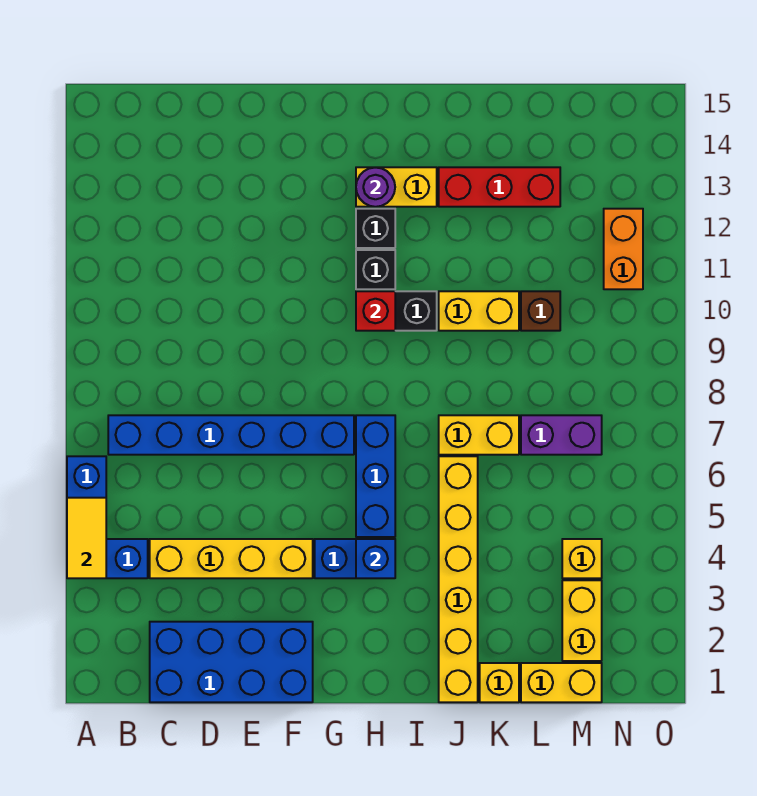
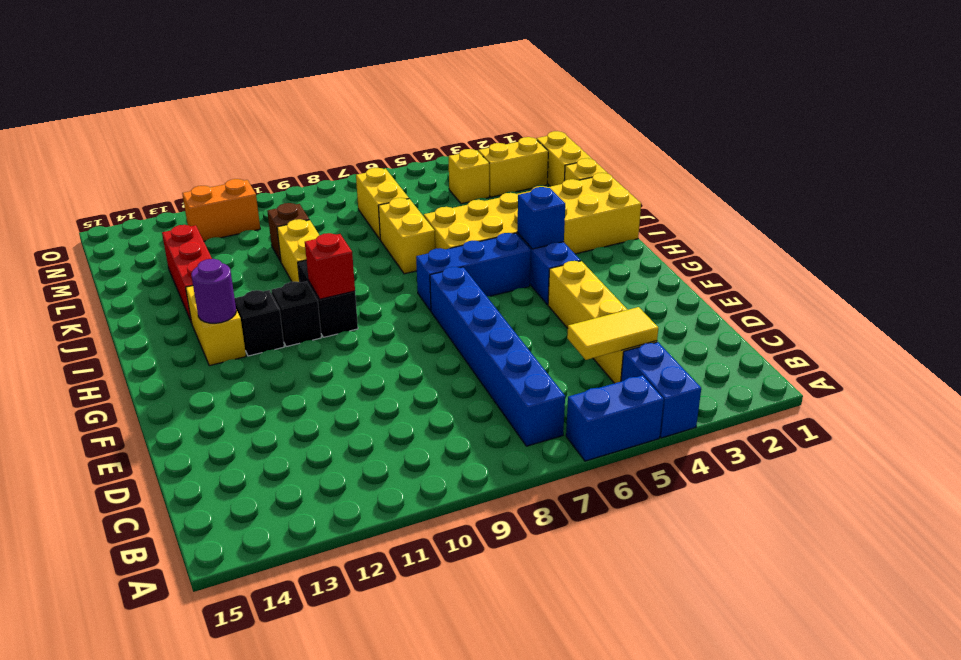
yellow 1x2 tile [67,498,106,578] -> yellow 1x2 tile moved to [567,307,658,360]
blue 2x4 brick [150,622,313,702] -> none
yellow 1x6 brick [439,456,478,702] -> yellow 2x6 brick [424,173,641,254]
purple 1x2 brick [521,415,602,455] -> yellow 1x2 brick [356,168,409,239]

